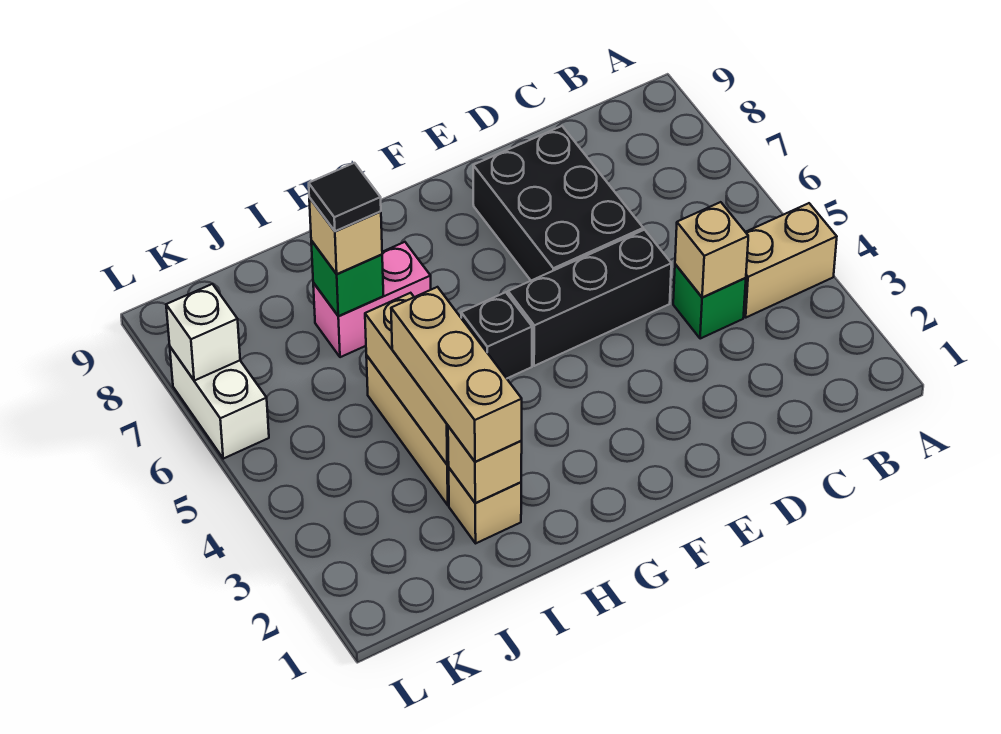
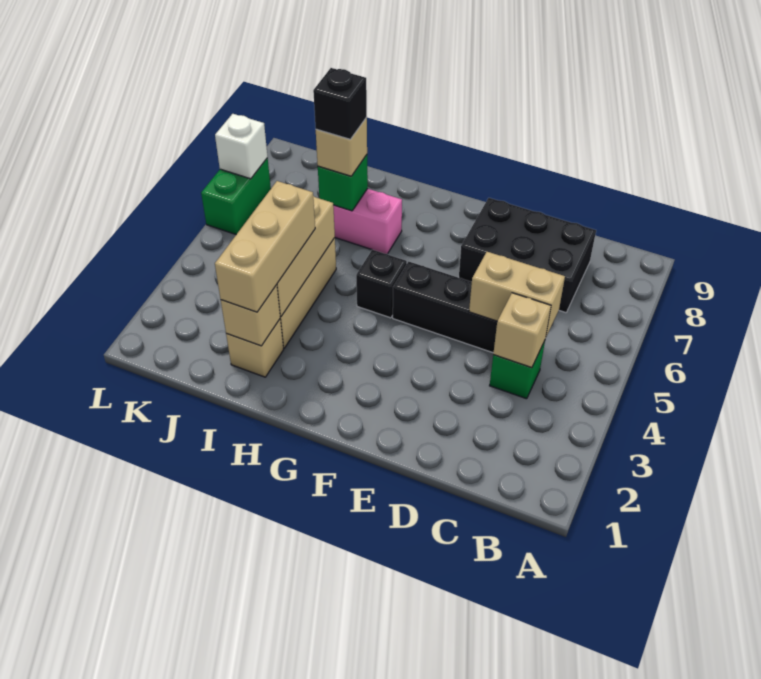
tan 1x2 brick [744,203,837,317] -> tan 1x2 brick moved to [469,252,565,336]
black 2x3 brick [473,126,643,281] -> black 2x3 brick turned to [459,198,596,313]
black 1x1 tile [309,163,381,231] -> black 1x1 brick [313,68,367,139]
white 1x2 brick [170,347,269,459] -> green 1x2 brick [201,158,271,234]

